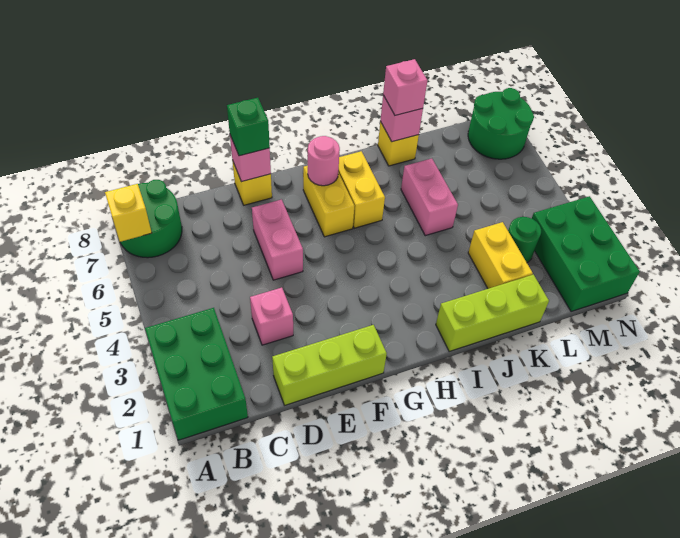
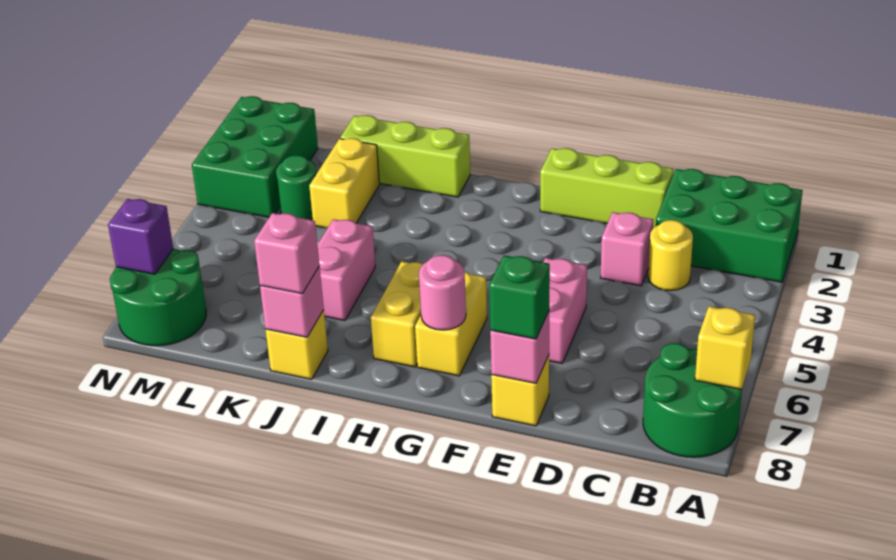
green 2x3 brick [145,308,248,440] -> green 2x3 brick turned to [656,169,803,282]
none -> yellow 1x1 round brick [648,220,693,291]
none -> purple 1x1 brick [108,199,173,274]

